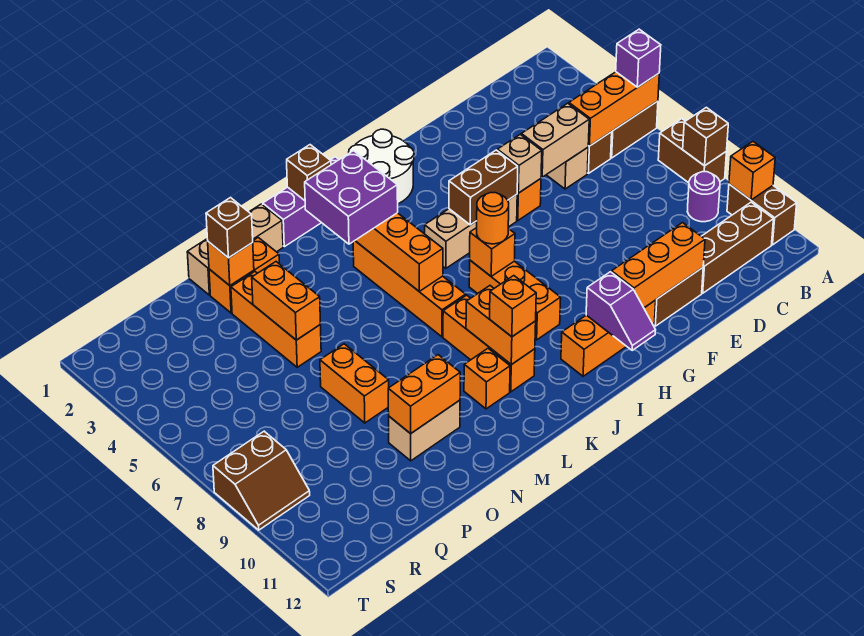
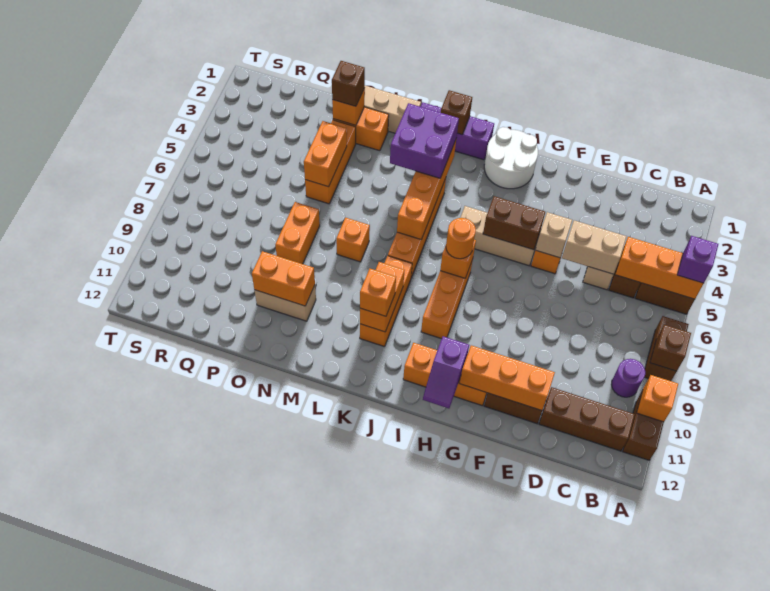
orange 1x1 brick [464,349,510,409] -> orange 1x1 brick moved to [336,218,370,262]
brown 2x2 slope [213,431,310,530] -> none

